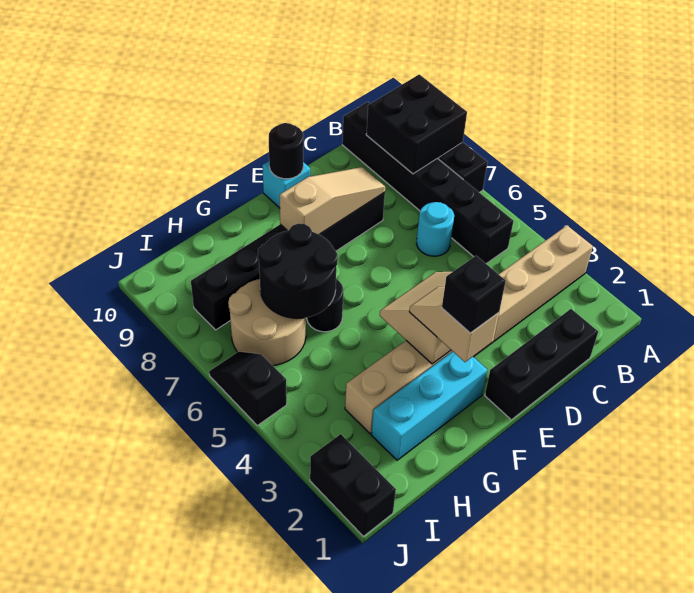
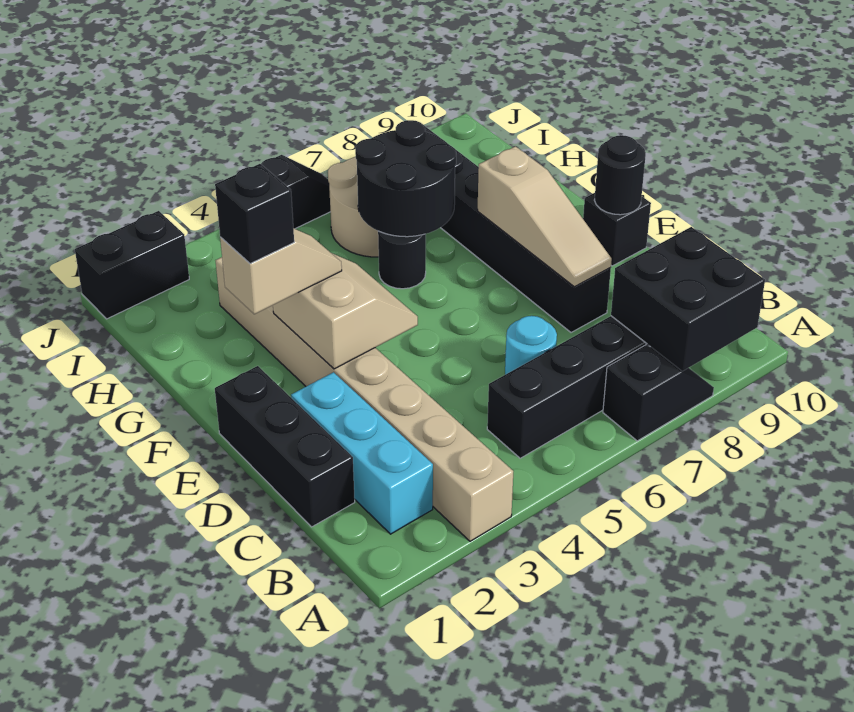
cyan 1x1 brick [262,161,310,208] -> black 1x1 brick [583,193,651,266]
cyan 1x3 brick [371,352,487,460] -> cyan 1x3 brick moved to [291,372,433,534]

